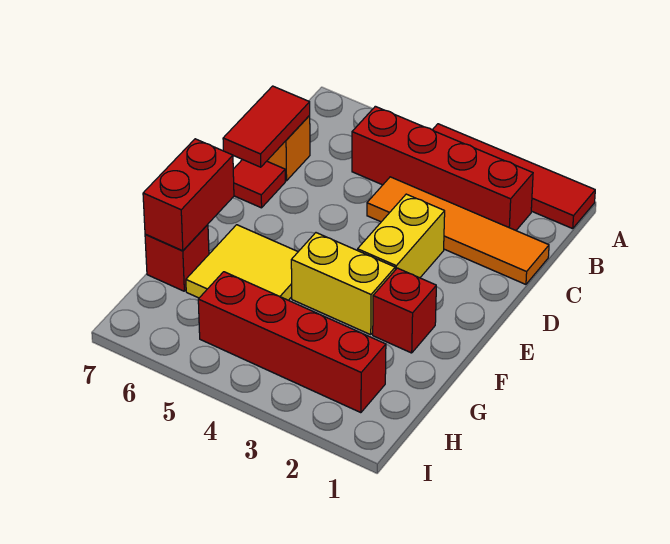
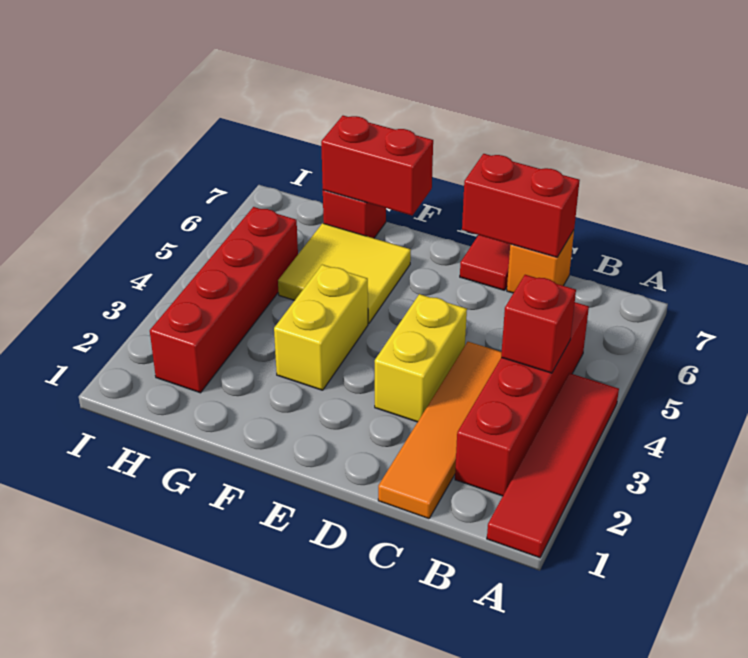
red 1x2 tile [223,86,310,167] -> red 1x2 brick [462,154,580,257]
yellow 1x2 brick [358,194,445,278] -> yellow 1x2 brick turned to [375,294,467,422]
red 1x1 brick [373,268,436,353] -> red 1x1 brick moved to [501,275,576,373]

